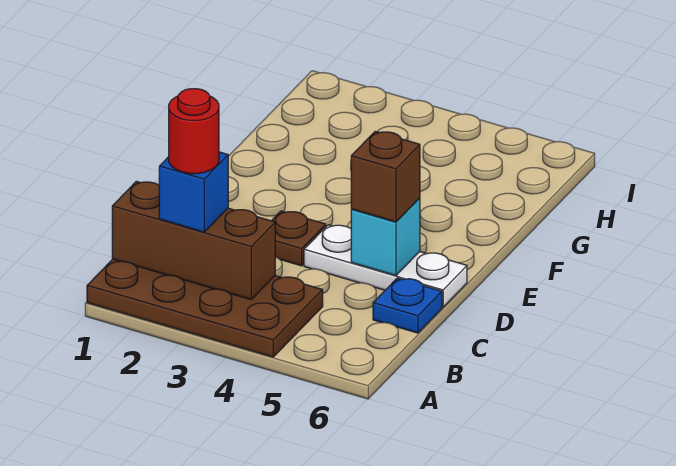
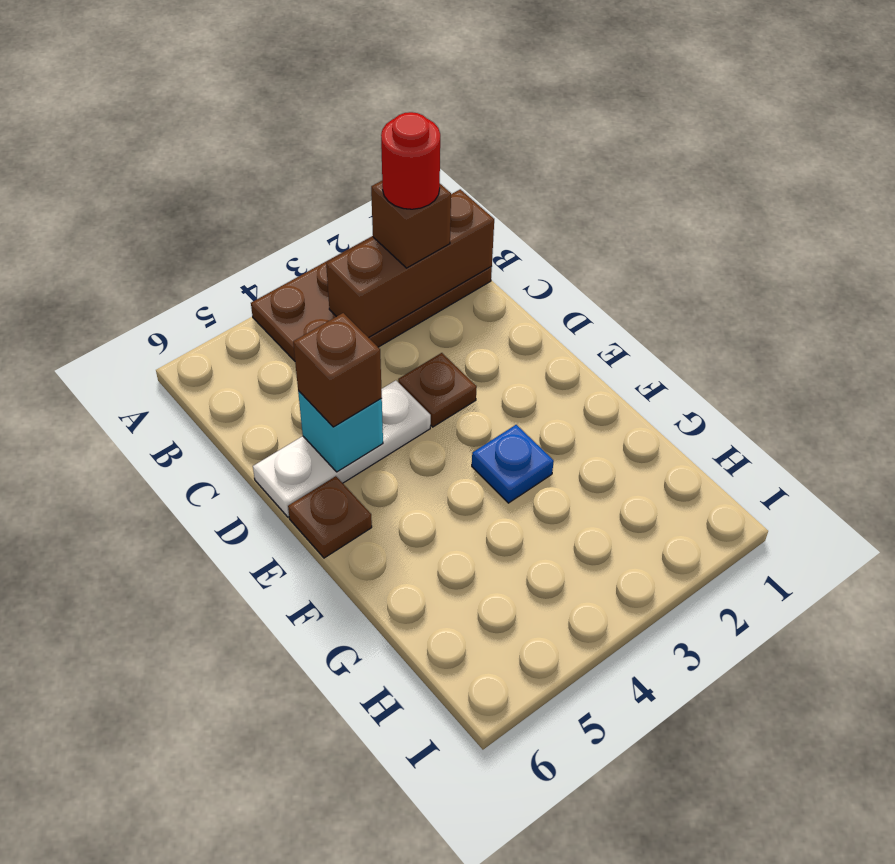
blue 1x1 brick [159,152,228,232] -> brown 1x1 brick [371,181,451,268]
blue 1x1 plate [373,278,442,333] -> blue 1x1 plate moved to [472,425,554,503]
none -> brown 1x1 plate [288,476,372,558]

